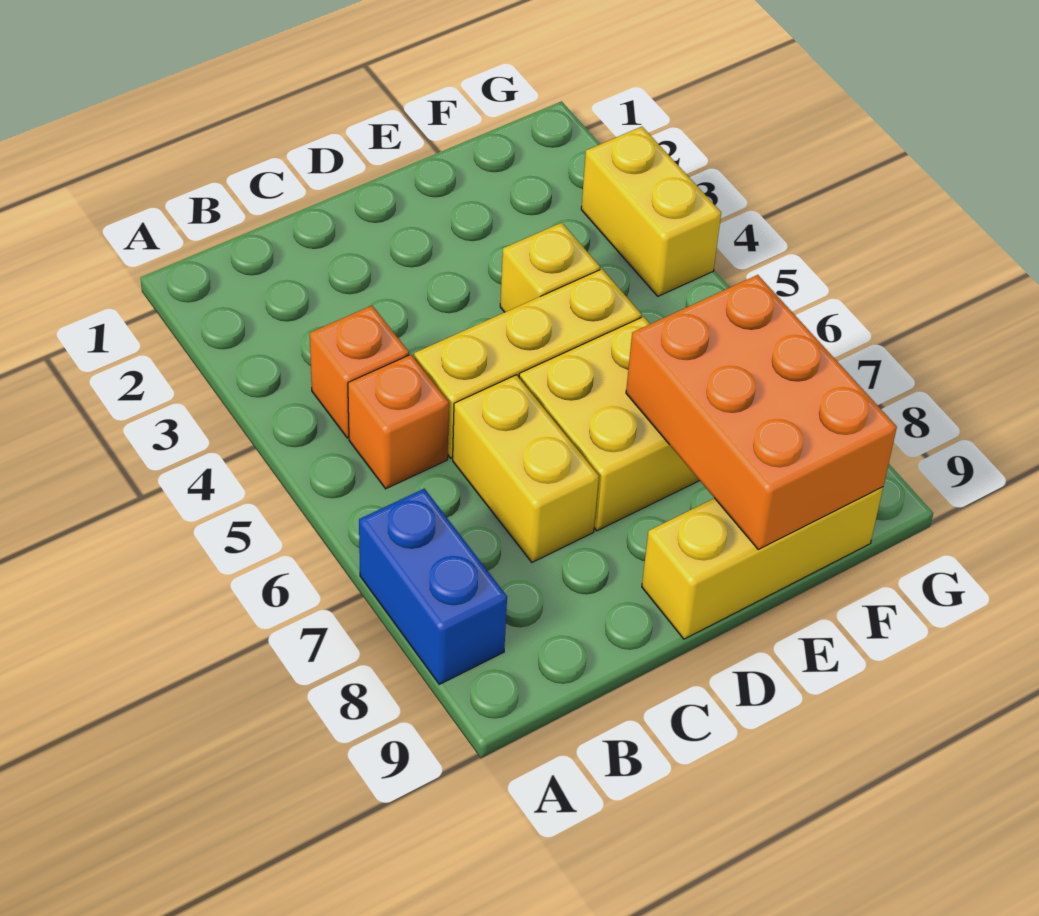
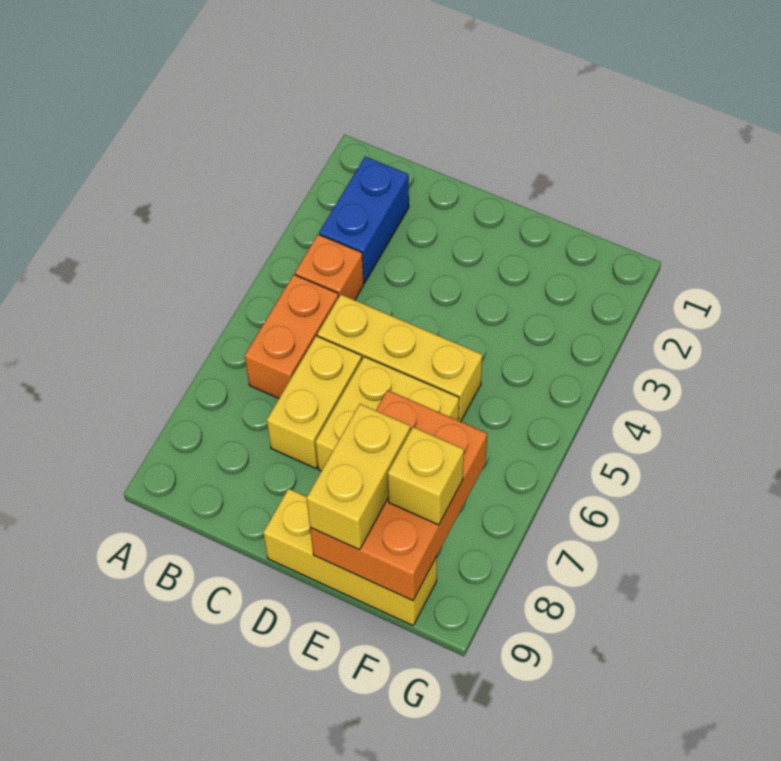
blue 1x2 brick [359,489,507,684] -> blue 1x2 brick moved to [319,157,409,283]
orange 1x1 brick [348,355,449,489] -> orange 1x2 brick [245,275,339,398]
yellow 1x1 brick [500,223,600,312] -> yellow 1x1 brick moved to [388,427,464,525]
yellow 1x2 brick [581,127,721,296] -> yellow 1x2 brick moved to [306,404,410,550]

